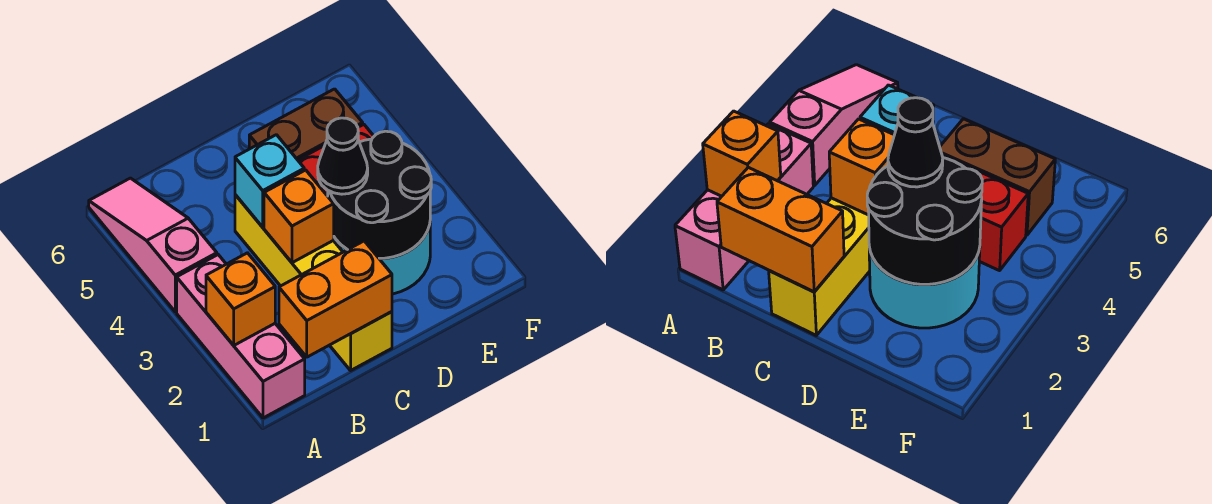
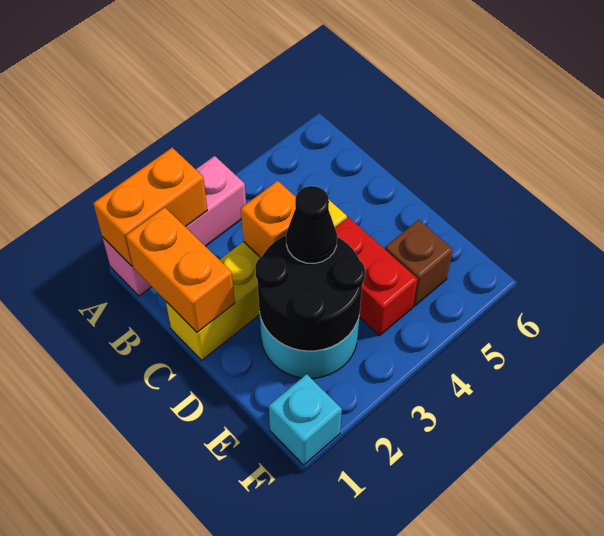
orange 1x1 brick [206,253,275,345] -> orange 1x2 brick [93,148,207,266]
pink 1x3 slope [89,178,217,312] -> none
cyan 1x1 brick [235,135,304,227] -> cyan 1x1 brick moved to [269,374,342,465]
brown 1x2 brick [249,89,363,160] -> brown 1x1 brick [385,220,453,306]

